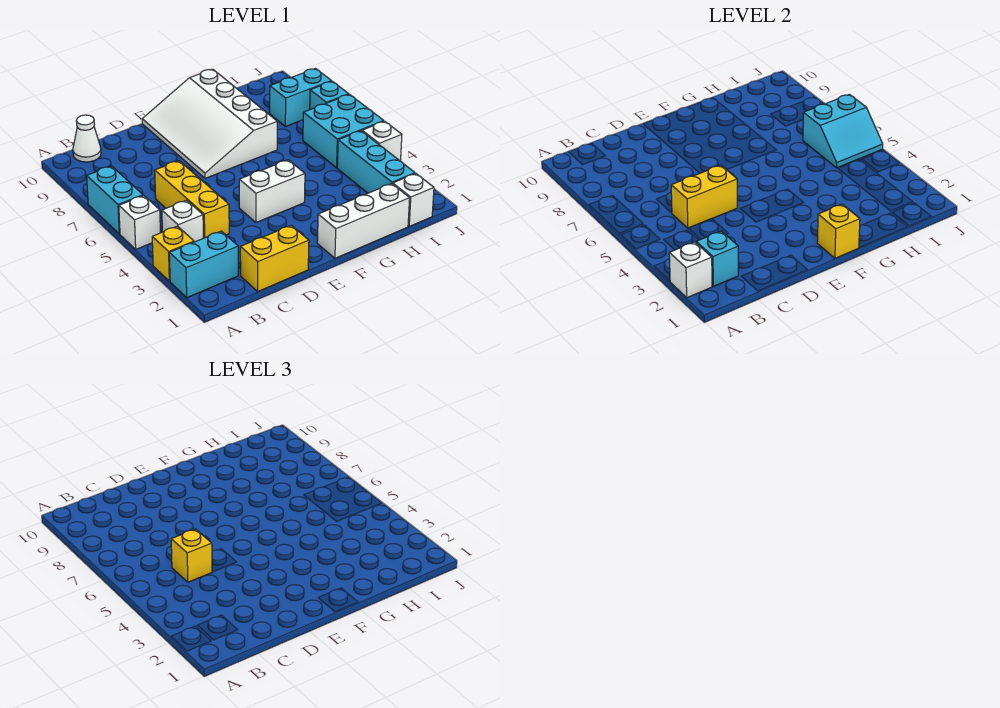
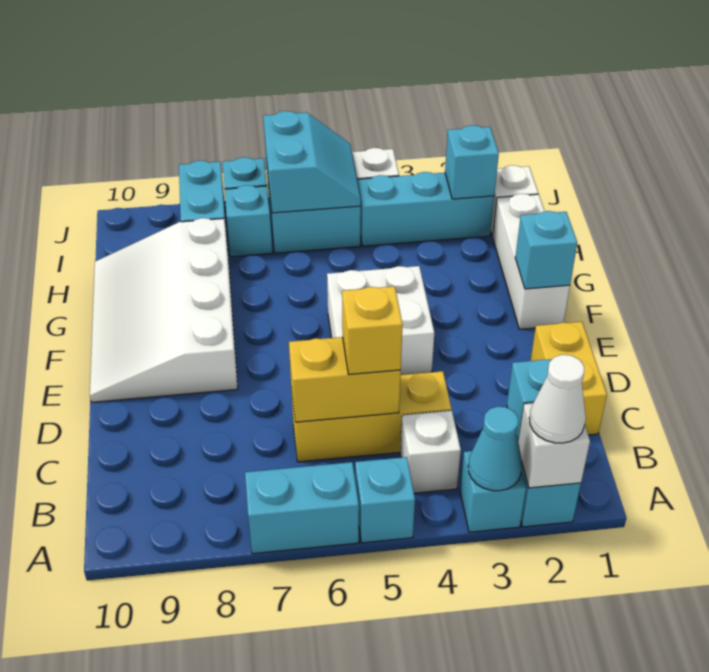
yellow 1x1 brick [152,226,194,281] -> cyan 1x1 brick [460,451,526,532]
none -> cyan 1x1 cone [468,407,522,491]
white 1x1 brick [119,196,160,249] -> cyan 1x1 brick [355,457,415,543]
white 1x1 cone [73,115,101,162] -> white 1x1 cone moved to [529,355,586,443]
yellow 1x2 brick [671,165,737,228] -> yellow 1x2 brick turned to [289,337,401,422]
white 1x2 brick [239,160,305,223] -> white 2x2 brick [327,266,434,375]
white 3x4 slope [142,69,277,178] -> white 3x4 slope turned to [90,218,238,402]
yellow 1x1 brick [817,204,860,258] -> cyan 1x1 brick [515,211,577,289]
none -> cyan 1x1 brick [445,125,499,199]
none -> cyan 1x1 brick [225,185,273,257]

